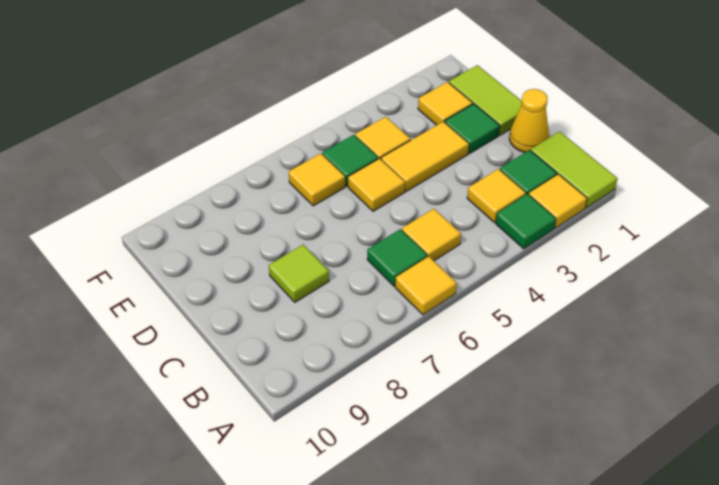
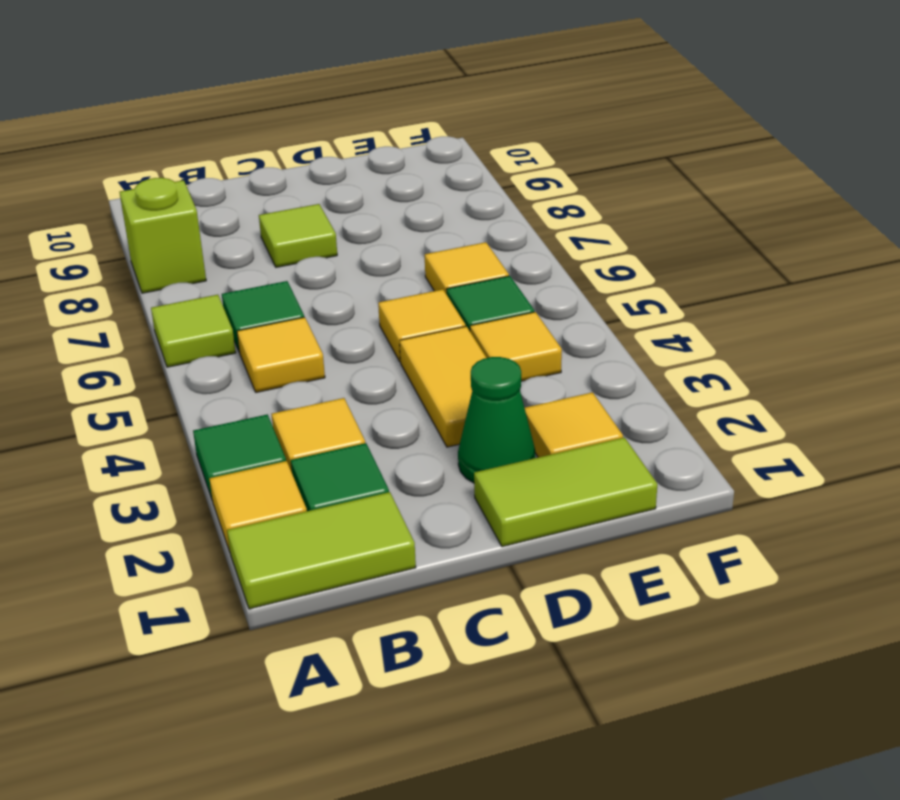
yellow 1x1 tile [395,256,457,315] -> lime 1x1 tile [151,295,236,367]
none -> lime 1x1 brick [120,178,206,293]
yellow 1x1 cone [509,89,549,152] -> none
green 1x1 tile [445,104,500,154] -> green 1x1 cone [458,357,535,483]

